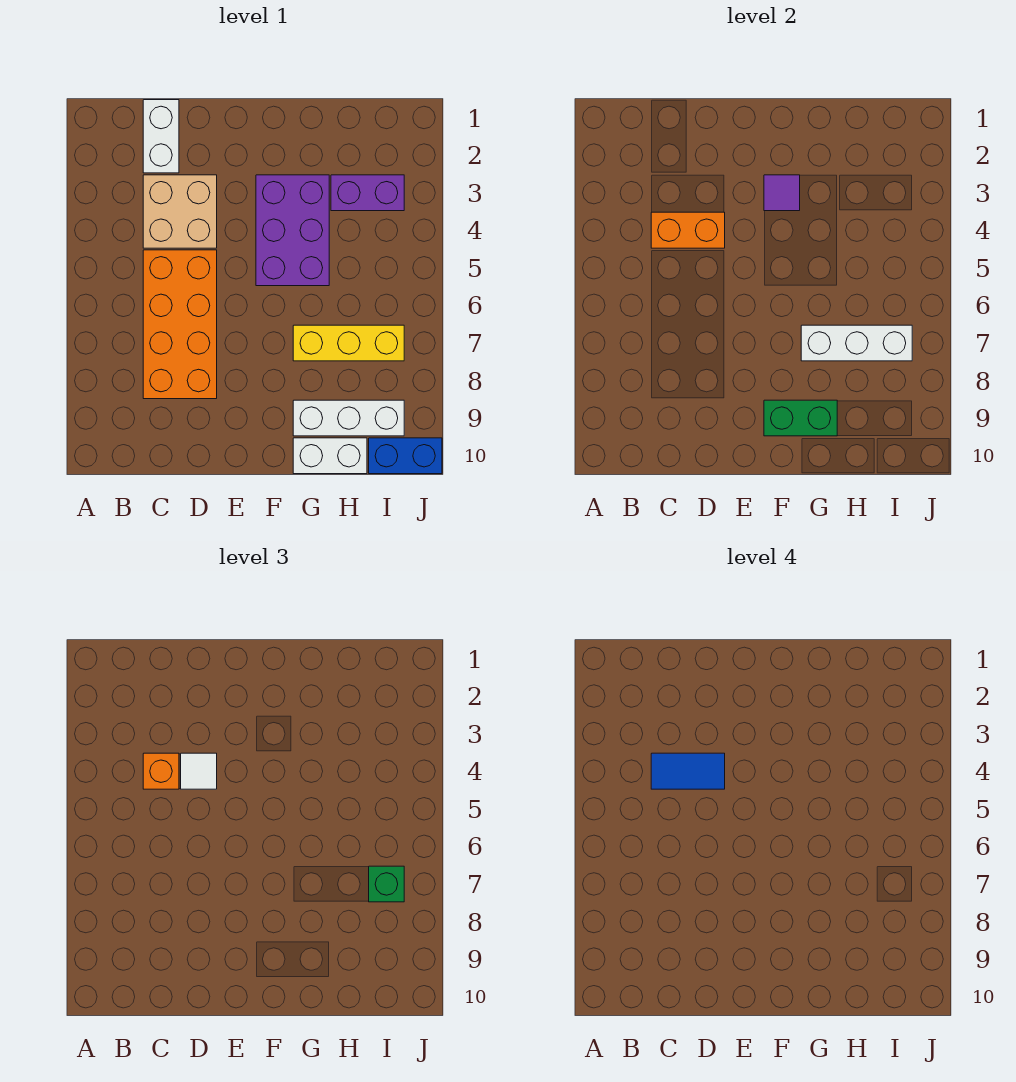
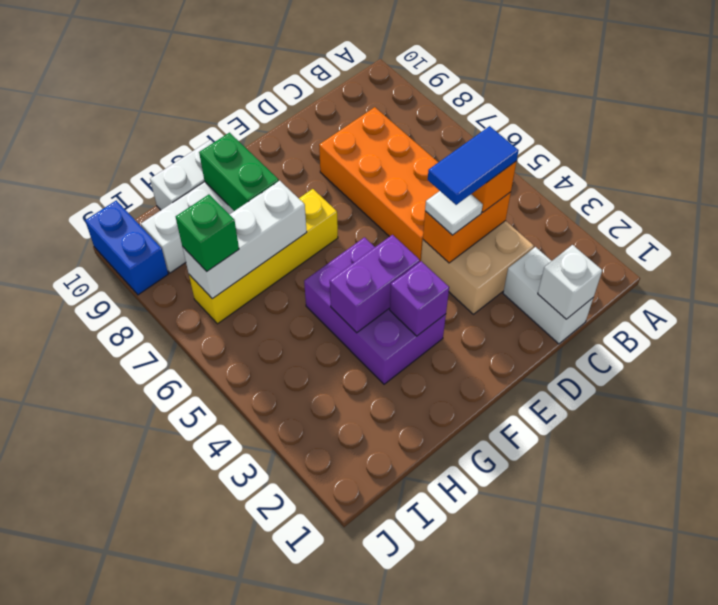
none -> white 1x1 brick [538,245,602,319]
purple 1x1 tile [764,175,800,211] -> purple 1x1 brick [390,261,449,336]
green 1x2 brick [764,400,837,436] -> green 1x2 brick turned to [199,133,279,211]
yellow 1x3 brick [293,325,404,361] -> yellow 1x4 brick [189,189,338,324]
purple 1x2 brick [331,175,404,211] -> purple 1x2 brick moved to [330,235,420,333]
blue 1x2 brick [369,438,442,474] -> blue 1x2 brick turned to [85,200,168,295]

